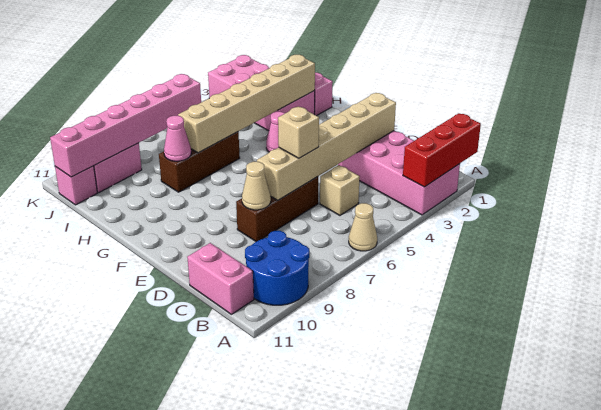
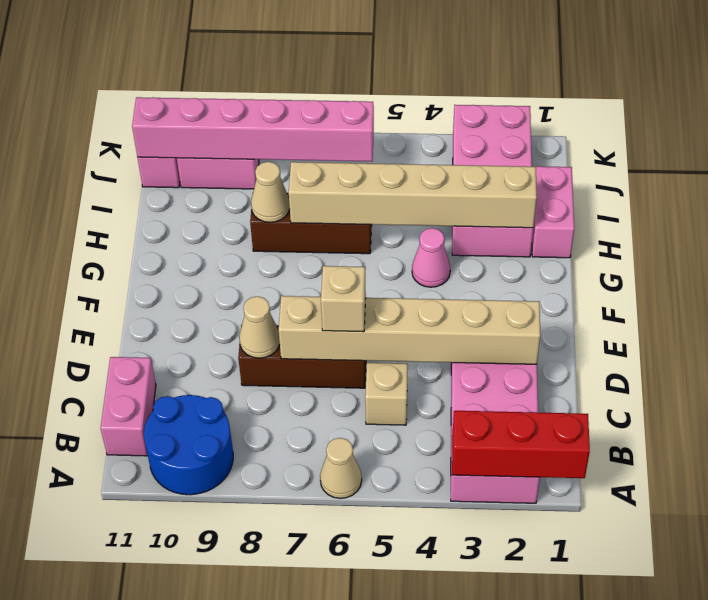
pink 1x1 cone [164,116,191,161] -> tan 1x1 cone [251,162,290,222]

